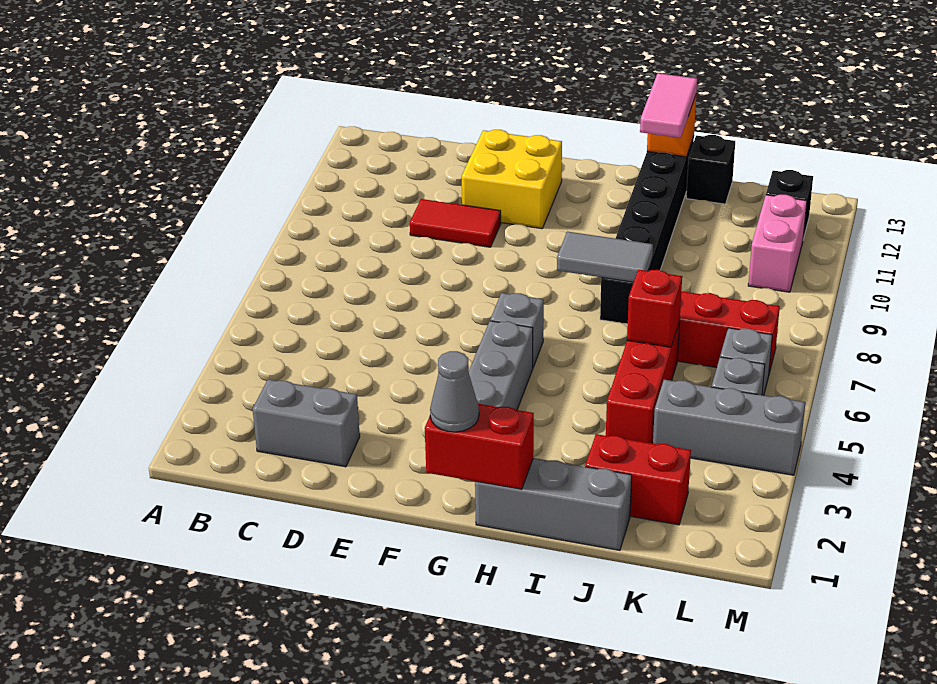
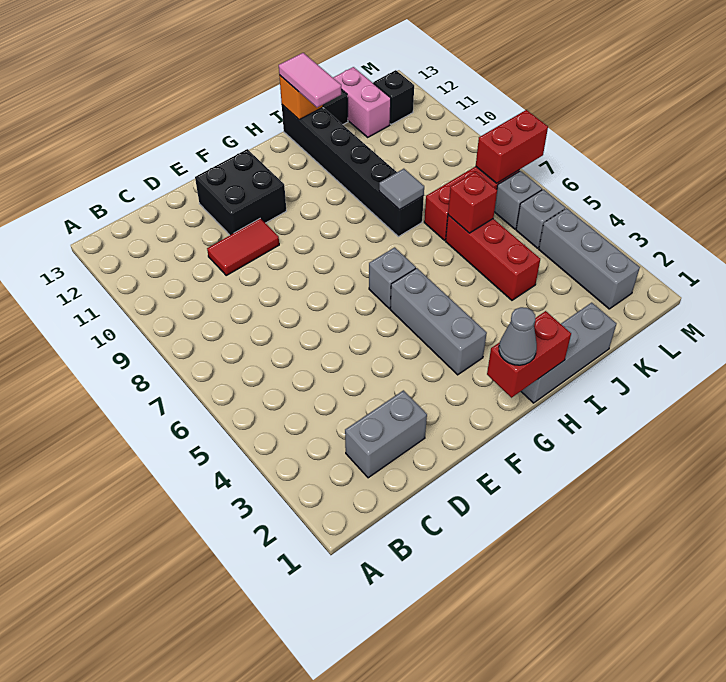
yellow 2x2 brick [462,130,562,229] -> black 2x2 brick [195,149,286,235]
grey 1x2 tile [557,232,653,282] -> grey 1x1 tile [379,169,424,210]
red 1x2 brick [585,434,691,525] -> red 1x2 brick moved to [476,110,548,183]
grey 1x3 brick [653,380,805,475] -> grey 1x3 brick turned to [539,208,640,309]
pink 1x2 brick [748,195,807,292] -> pink 1x2 brick moved to [333,67,391,137]

